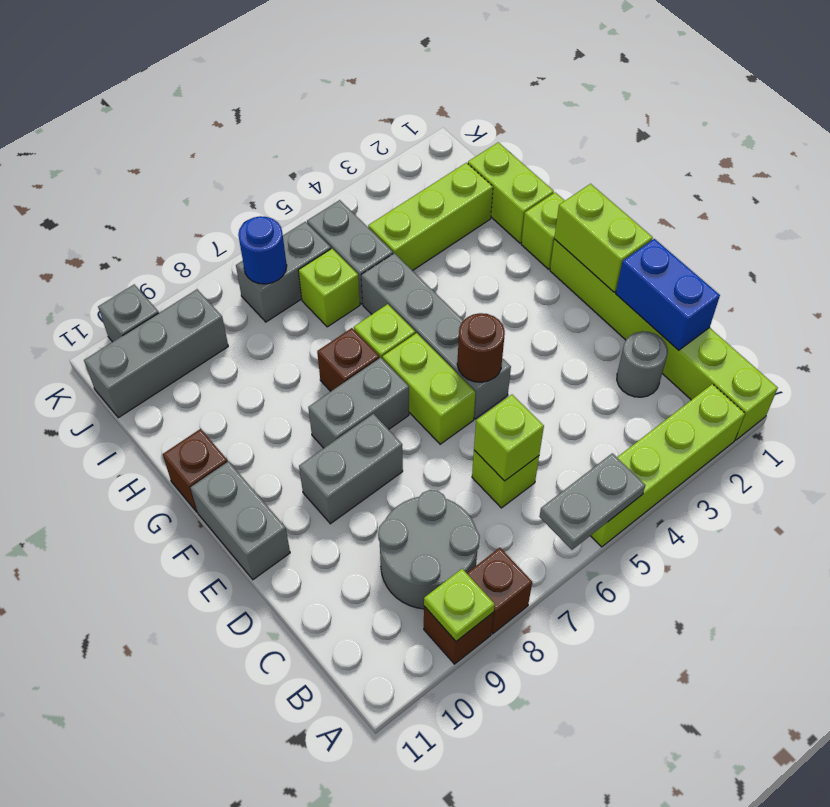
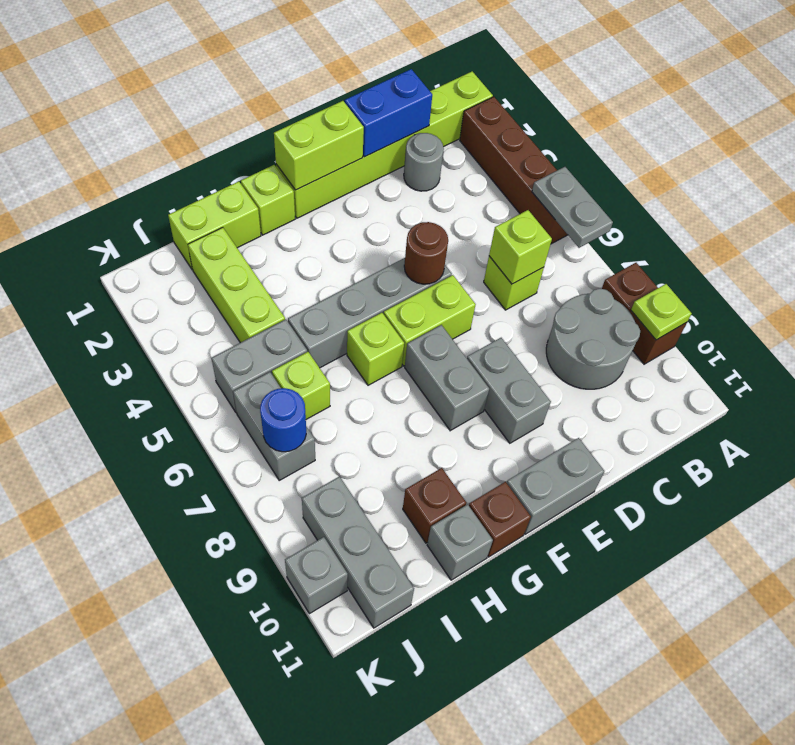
lime 1x4 brick [591,384,745,547] -> brown 1x4 brick [460,97,568,244]
brown 1x1 brick [317,328,379,391] -> brown 1x1 brick moved to [403,468,466,543]
none -> grey 1x1 brick [427,504,493,580]

